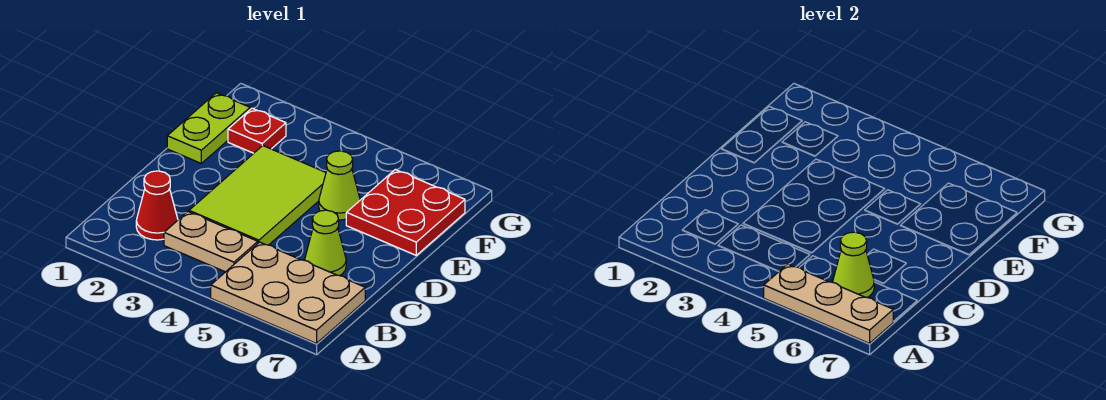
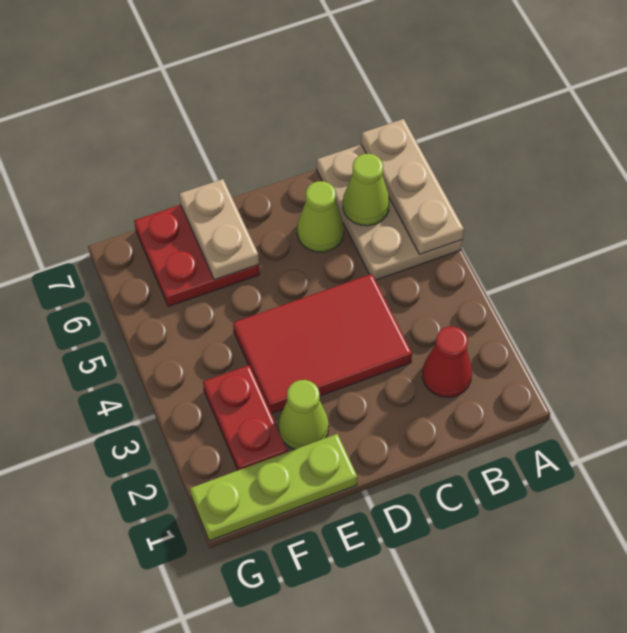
tan 1x2 plate [164,212,258,272] -> tan 1x2 plate moved to [179,179,259,280]
lime 2x3 tile [189,146,326,245] -> red 2x3 tile [233,274,412,414]
lime 1x2 plate [167,93,250,163] -> lime 1x3 plate [190,434,357,541]
lime 1x1 cone [319,151,360,220] -> lime 1x1 cone moved to [279,380,329,449]
red 1x1 plate [228,108,286,153] -> red 1x2 plate [203,365,287,470]

